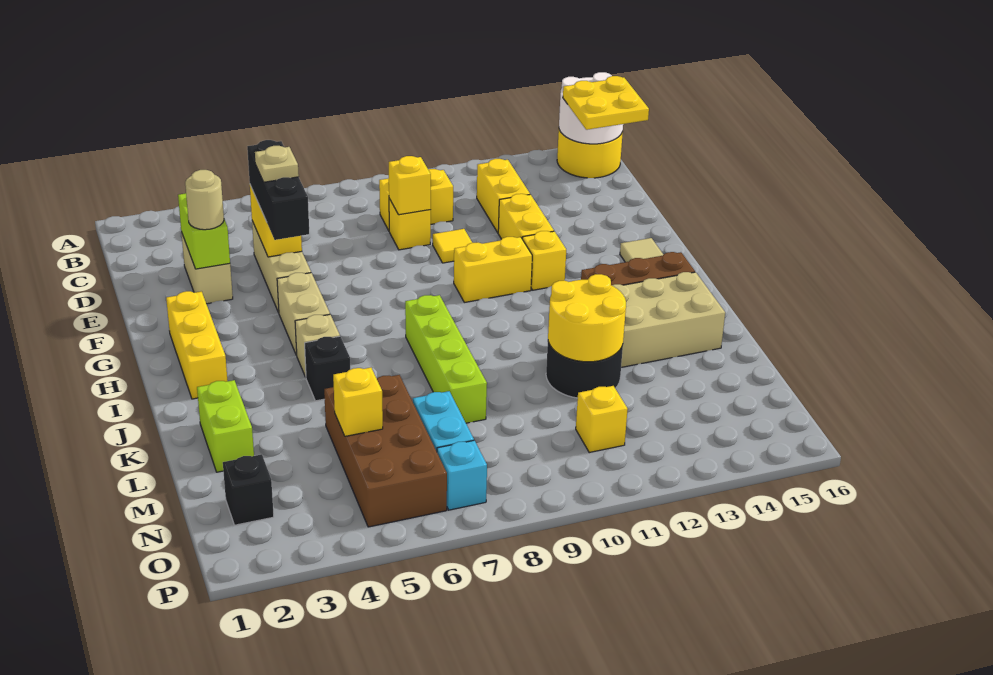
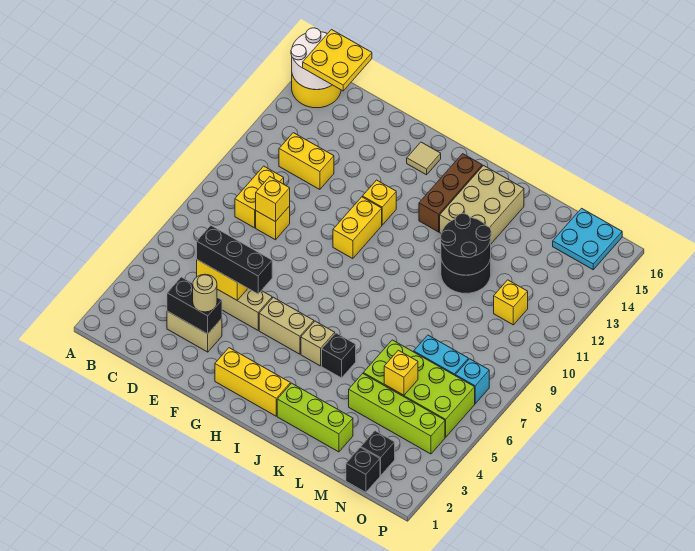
lime 1x2 brick [178,193,230,269] -> black 1x2 brick [167,277,222,334]
tan 1x1 plate [255,146,299,182] -> none
yellow 1x1 tile [433,229,472,263] -> none
yellow 1x2 brick [498,194,554,239] -> none
lime 1x4 brick [405,295,487,423] -> lime 1x4 brick moved to [349,374,445,454]
lime 1x2 brick [197,380,254,472] -> lime 1x3 brick [277,383,353,452]
yellow 2x2 round brick [548,274,626,362] -> black 2x2 round brick [440,214,491,275]
brown 2x4 brick [324,375,447,527] -> lime 2x4 brick [363,340,475,437]
none -> black 1x1 brick [346,447,380,492]
none -> cyan 2x2 plate [553,208,622,270]

